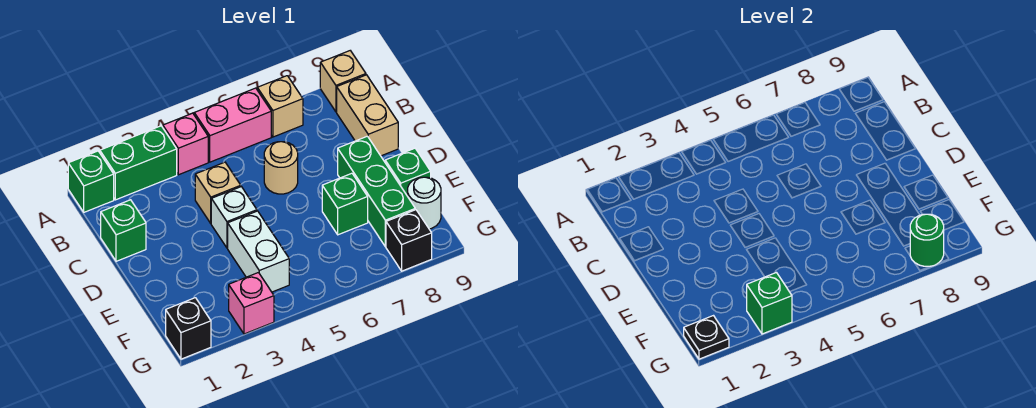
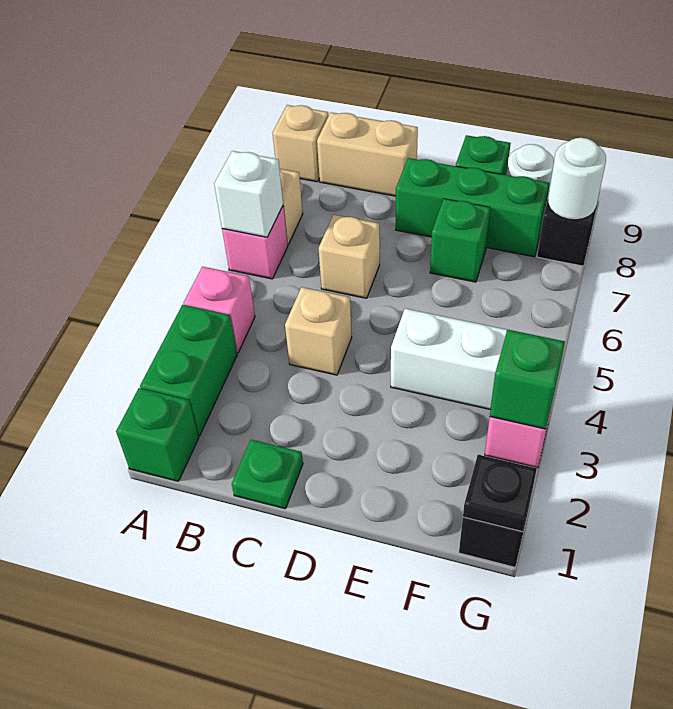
pink 1x2 brick [194,88,271,162] -> pink 1x1 brick [222,206,288,279]
green 1x1 brick [101,200,146,261] -> green 1x1 plate [232,440,303,509]
tan 1x1 round brick [264,142,298,194] -> tan 1x1 brick [319,215,380,298]
white 1x1 brick [211,187,257,248] -> white 1x1 brick moved to [214,151,283,237]
green 1x1 round brick [910,214,944,266] -> white 1x1 round brick [548,138,606,220]

